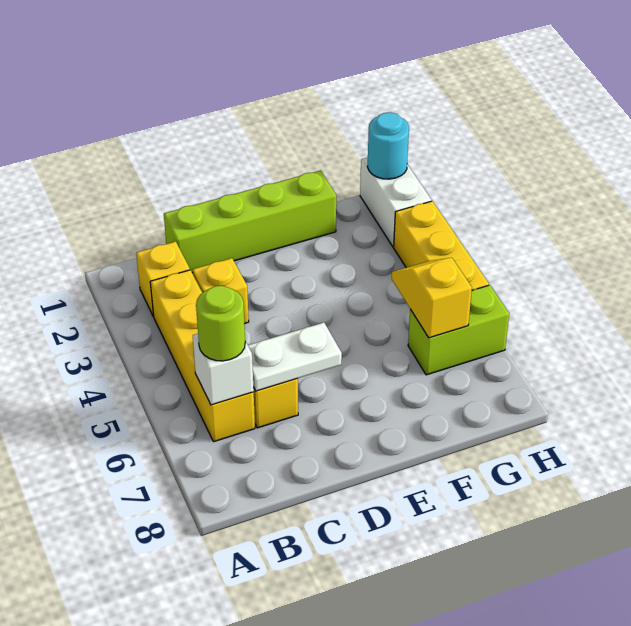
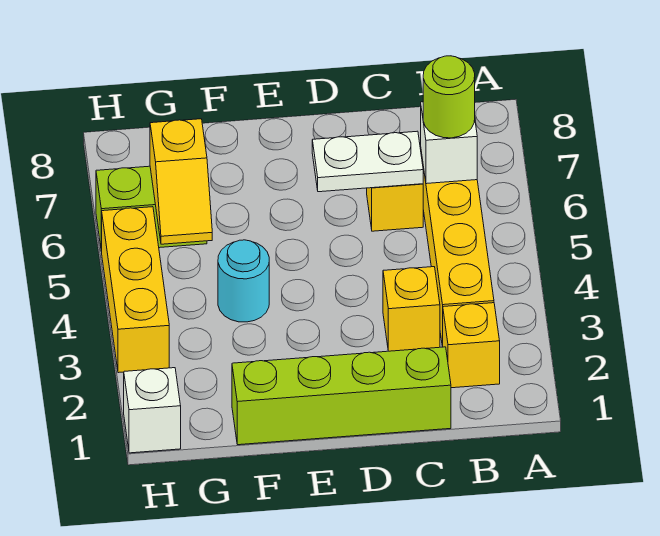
white 1x2 brick [360,157,432,247] -> white 1x1 brick [124,368,181,453]
cyan 1x1 round brick [367,112,409,179] -> cyan 1x1 round brick moved to [218,240,269,322]

